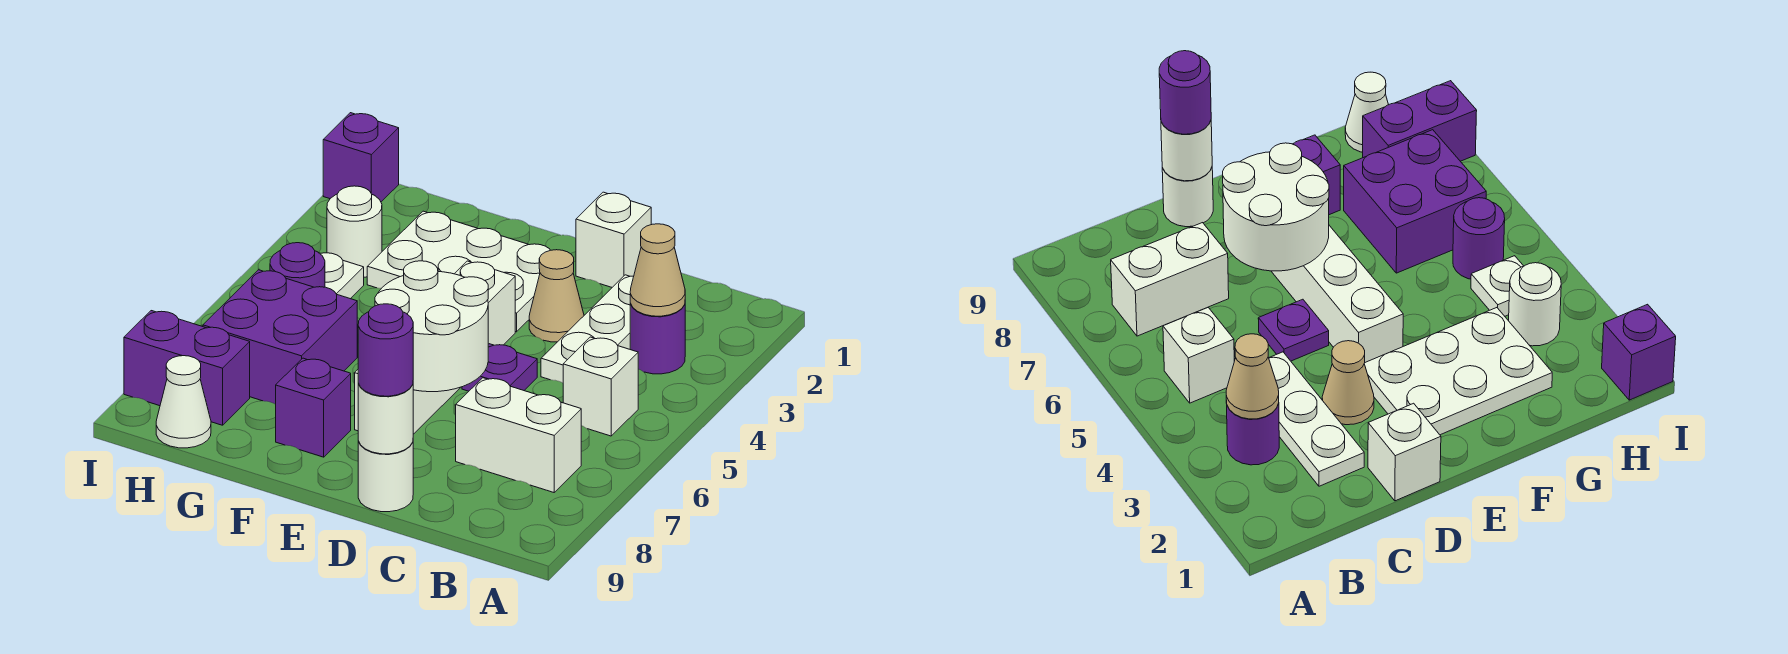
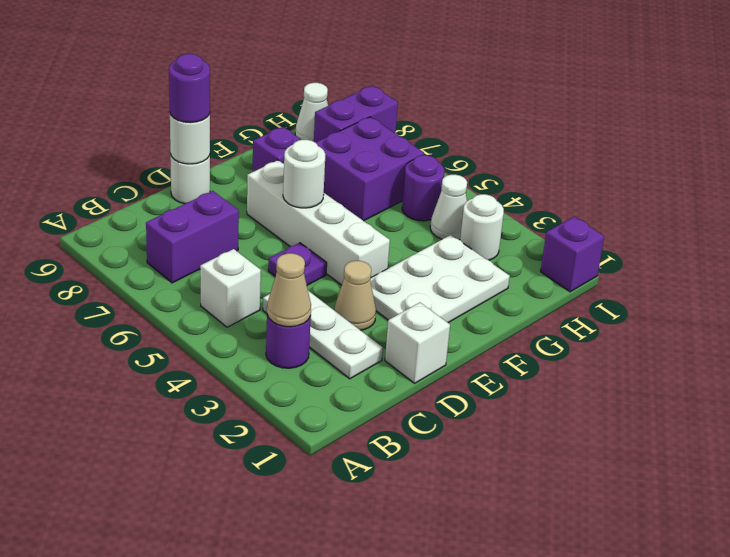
white 1x2 brick [456,378,581,492] -> purple 1x2 brick [146,191,239,283]
white 2x2 round brick [375,261,488,392] -> white 1x1 round brick [283,140,326,208]
white 1x1 plate [320,253,364,299] -> white 1x1 cone [430,175,467,240]

